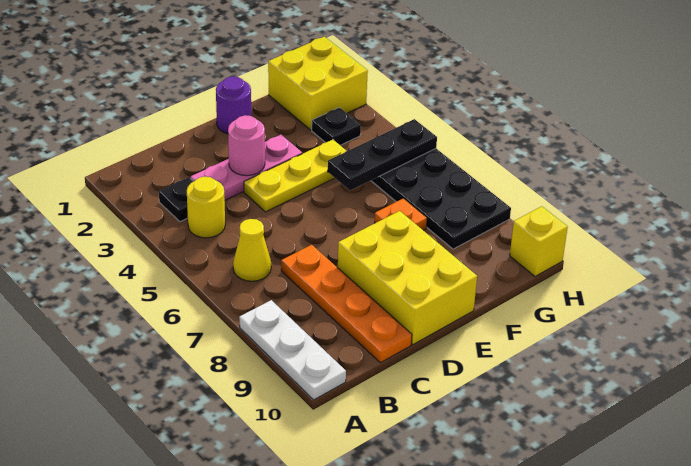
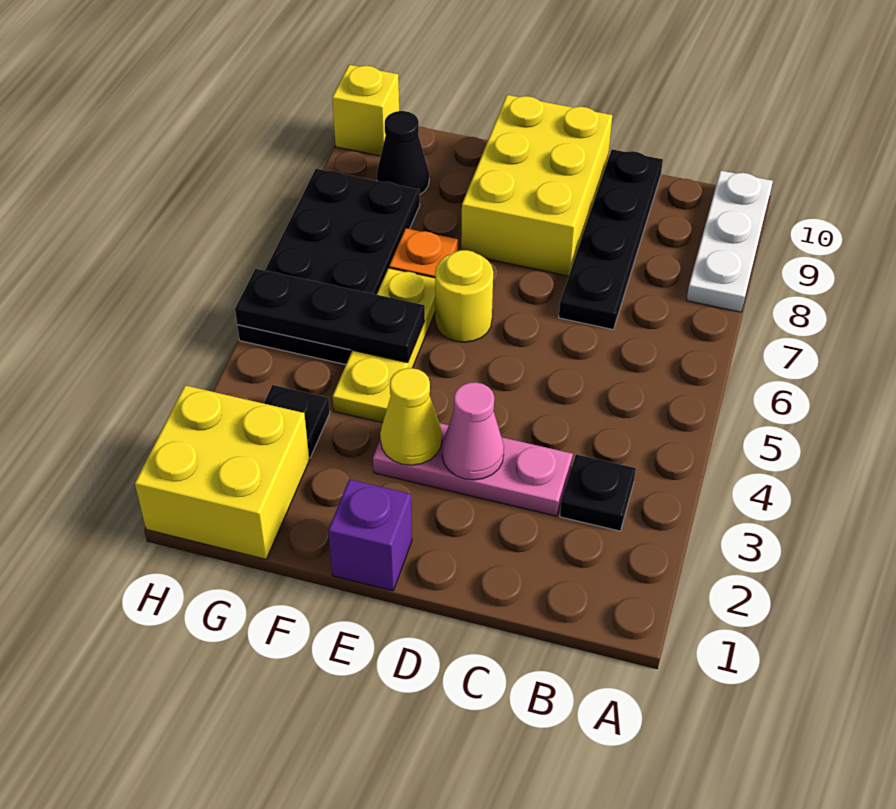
yellow 1x1 round brick [187,177,225,238] -> yellow 1x1 round brick moved to [435,250,493,342]
yellow 1x1 cone [233,219,271,281] -> yellow 1x1 cone moved to [380,368,442,465]
orange 1x4 plate [281,245,412,363] -> black 1x4 plate [559,149,663,330]
pink 1x1 round brick [228,115,265,176] -> pink 1x1 cone [442,382,504,480]
yellow 1x3 plate [244,140,346,212] -> yellow 1x3 plate turned to [332,268,435,423]
purple 1x1 round brick [216,76,251,134] -> purple 1x1 brick [328,479,412,591]
none -> black 1x1 cone [377,111,429,194]

